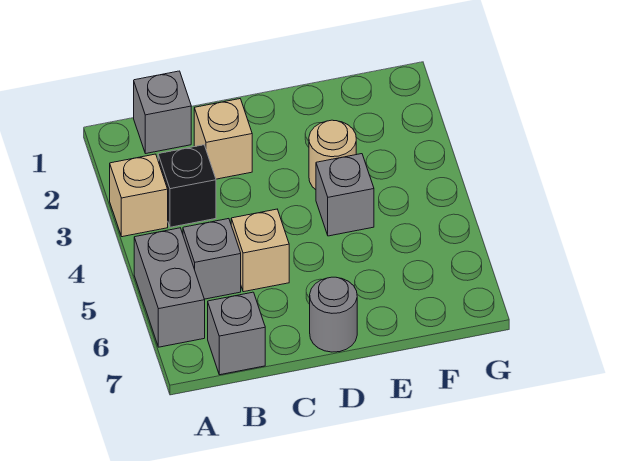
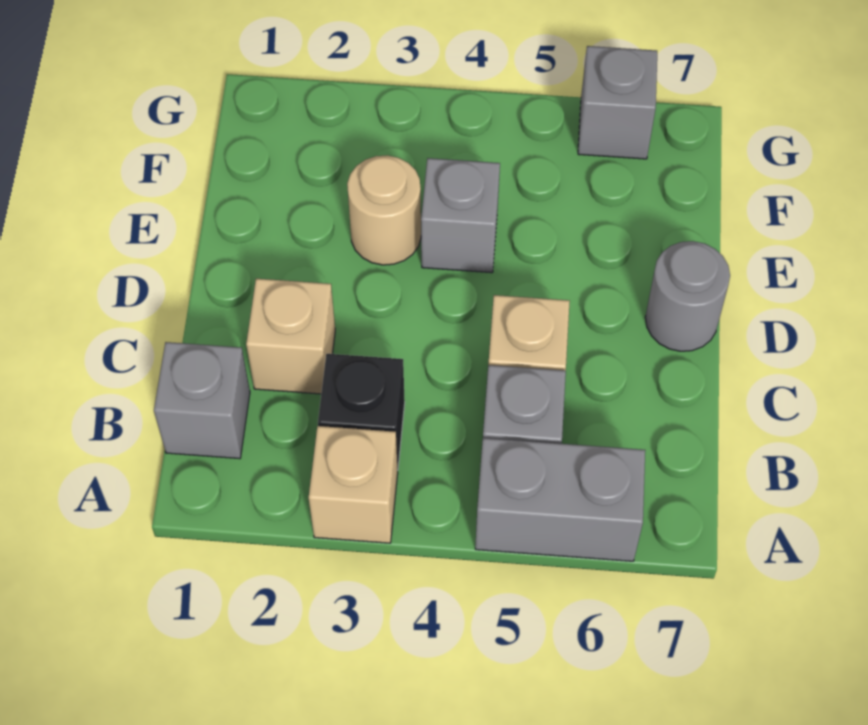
grey 1x1 brick [208,292,265,375] -> grey 1x1 brick moved to [578,46,657,159]

